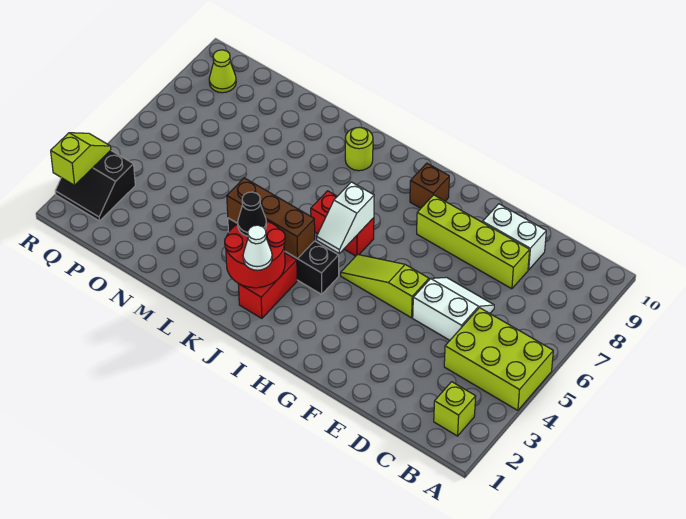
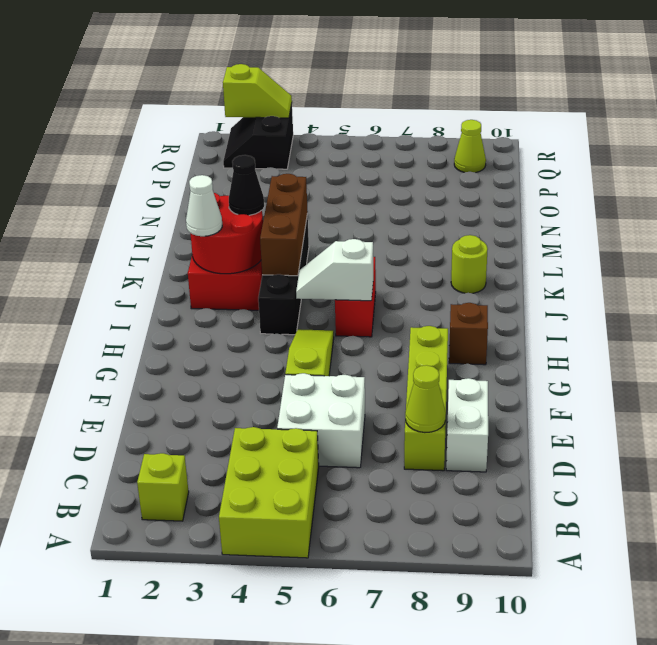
white 2x2 slope [413,277,494,340] -> white 2x2 brick [277,373,365,468]
none -> lime 1x1 cone [405,365,446,432]

